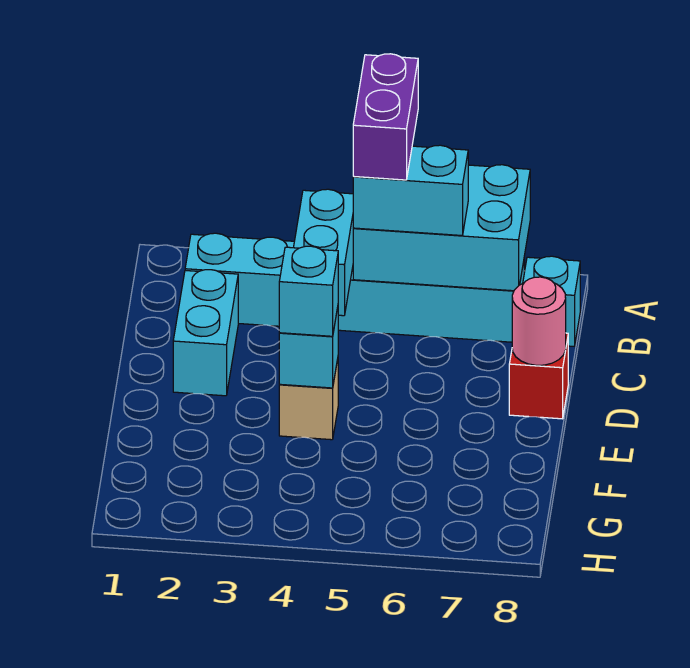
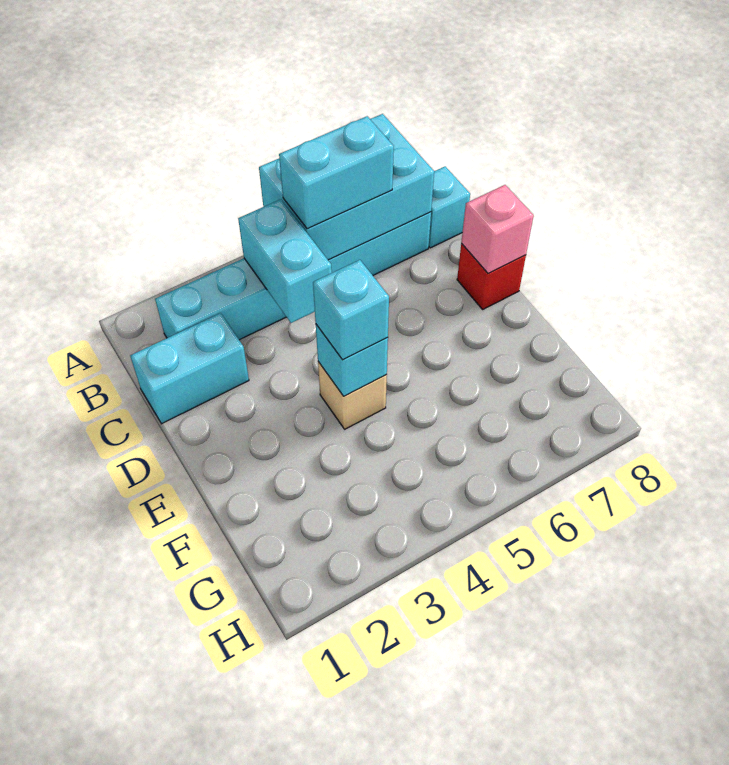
purple 1x2 brick [353,54,418,180] -> none
cyan 1x2 brick [173,270,238,396] -> cyan 1x2 brick turned to [130,313,249,424]
pink 1x1 round brick [512,277,566,365] -> pink 1x1 brick [461,185,534,274]

